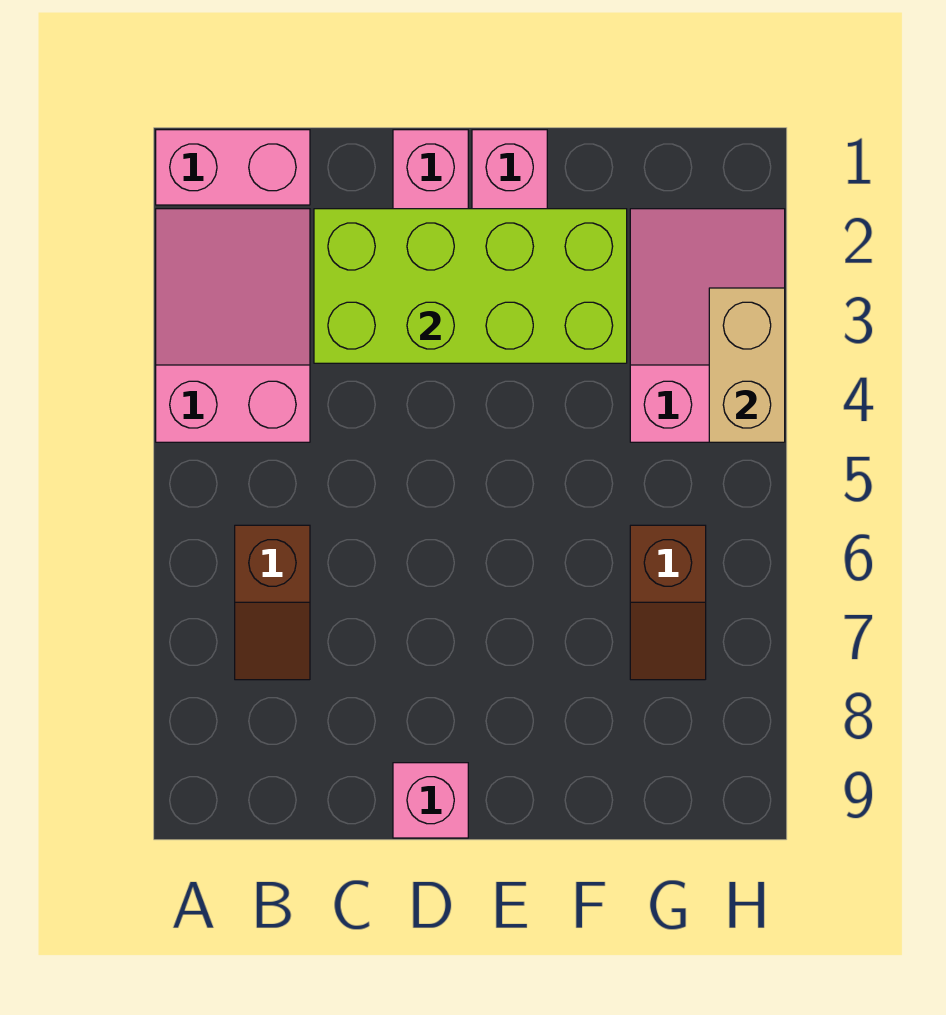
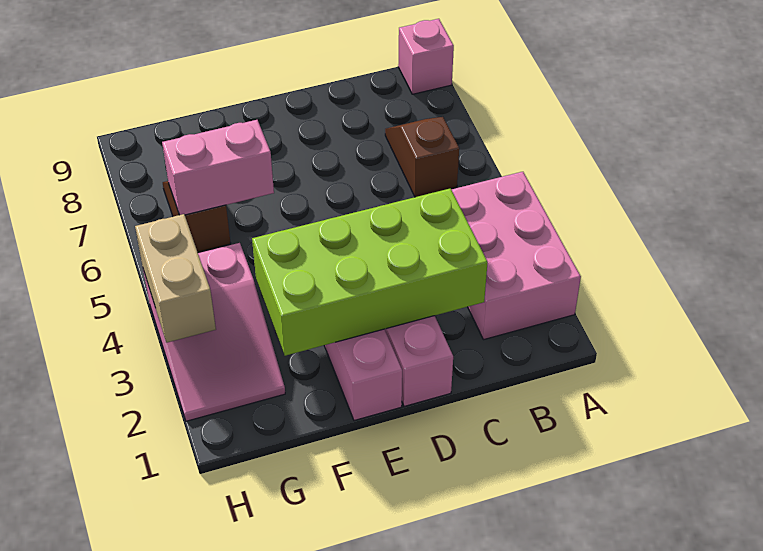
pink 1x2 brick [156,130,310,205] -> pink 1x2 brick moved to [162,120,274,215]
pink 2x3 slope [156,209,310,442] -> pink 2x3 brick [451,172,581,340]
pink 1x1 brick [393,763,468,838] -> pink 1x1 brick moved to [398,19,454,94]

